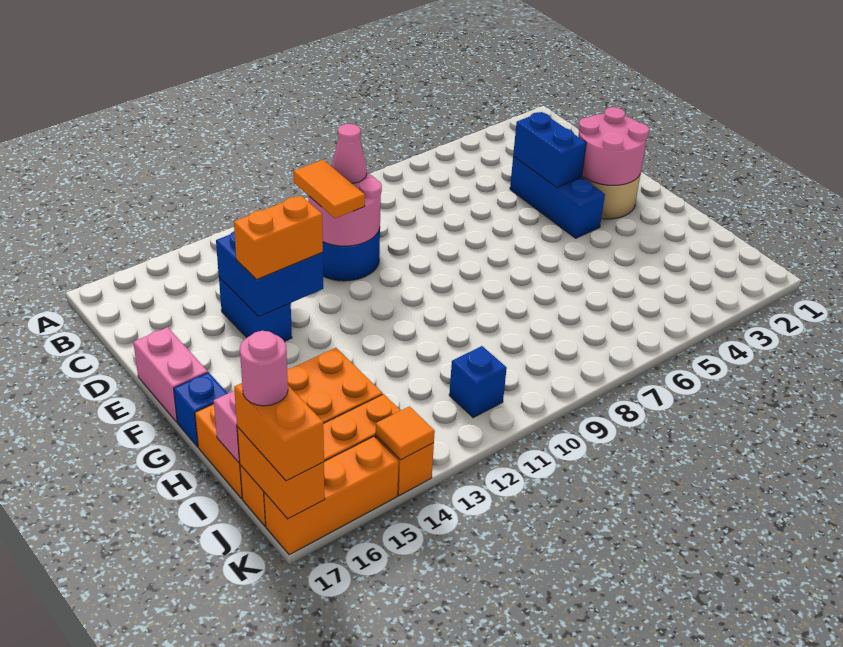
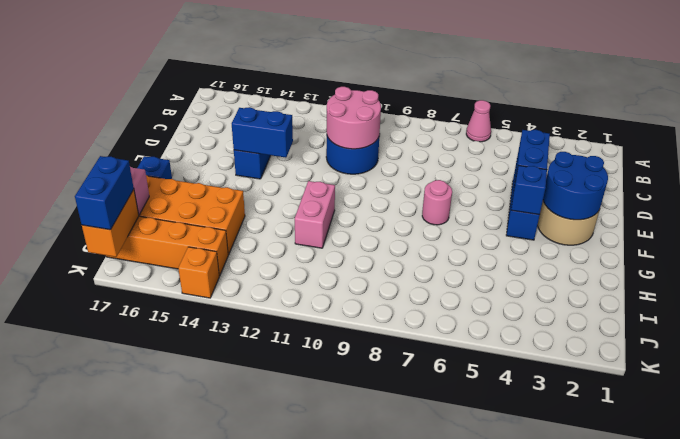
pink 1x1 cone [332,124,367,183] -> pink 1x1 cone moved to [466,100,491,142]
orange 1x2 tile [294,160,365,218] -> none
blue 2x2 brick [216,232,323,317] -> blue 1x2 brick [232,107,293,158]
pink 2x2 round brick [578,107,649,185] -> blue 2x2 round brick [543,152,608,220]
orange 1x2 brick [234,196,323,280] -> none
pink 1x2 brick [133,327,208,422] -> pink 1x2 brick moved to [295,181,335,248]
blue 1x1 brick [449,346,507,418] -> blue 1x1 brick moved to [511,166,547,215]
orange 1x2 brick [234,383,324,481] -> blue 1x2 brick [75,156,134,230]
pink 1x1 round brick [240,331,288,406] -> pink 1x1 round brick moved to [422,180,452,225]
orange 1x1 tile [376,406,435,460] -> none
orange 1x3 brick [264,437,399,555] -> none

